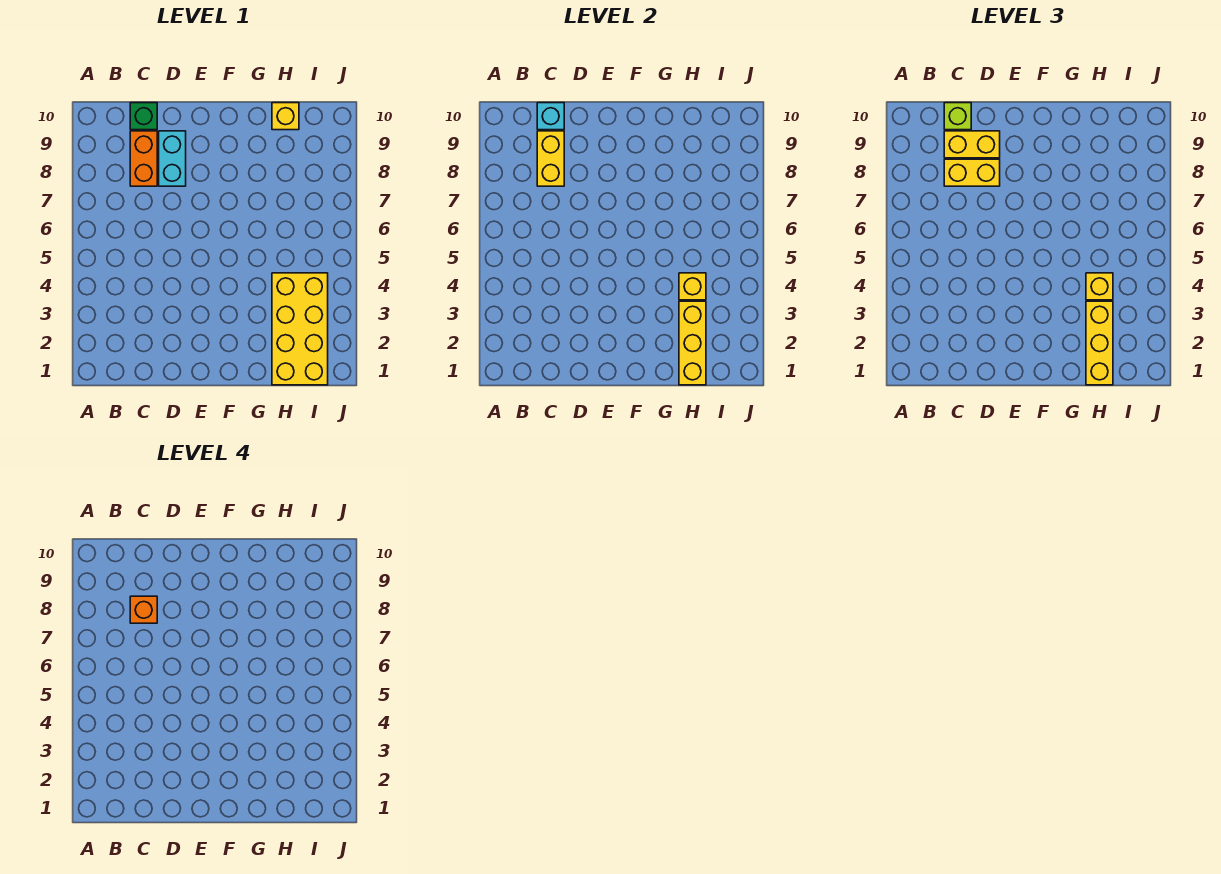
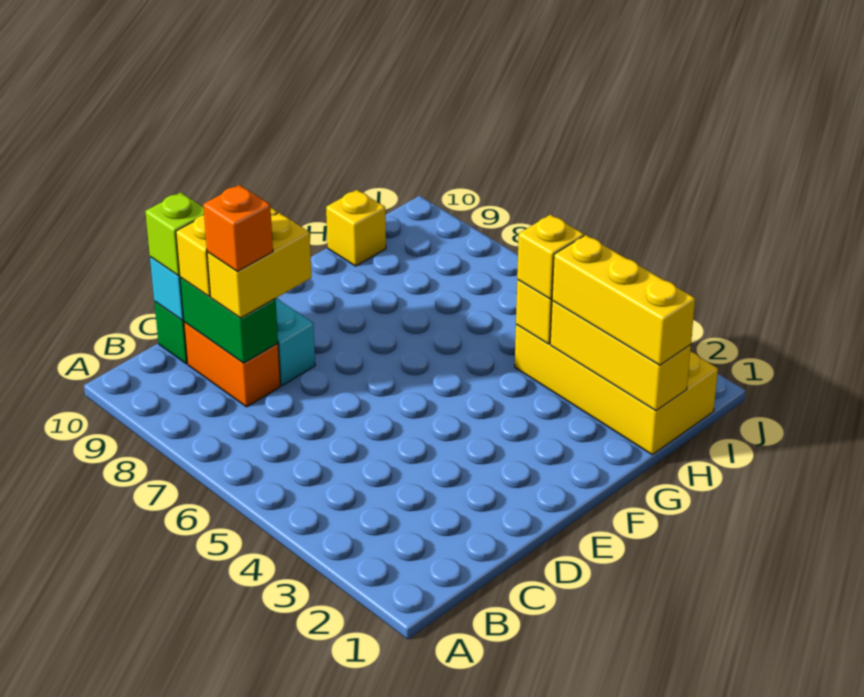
yellow 1x2 brick [537,131,564,186] -> green 1x2 brick [180,277,278,363]

